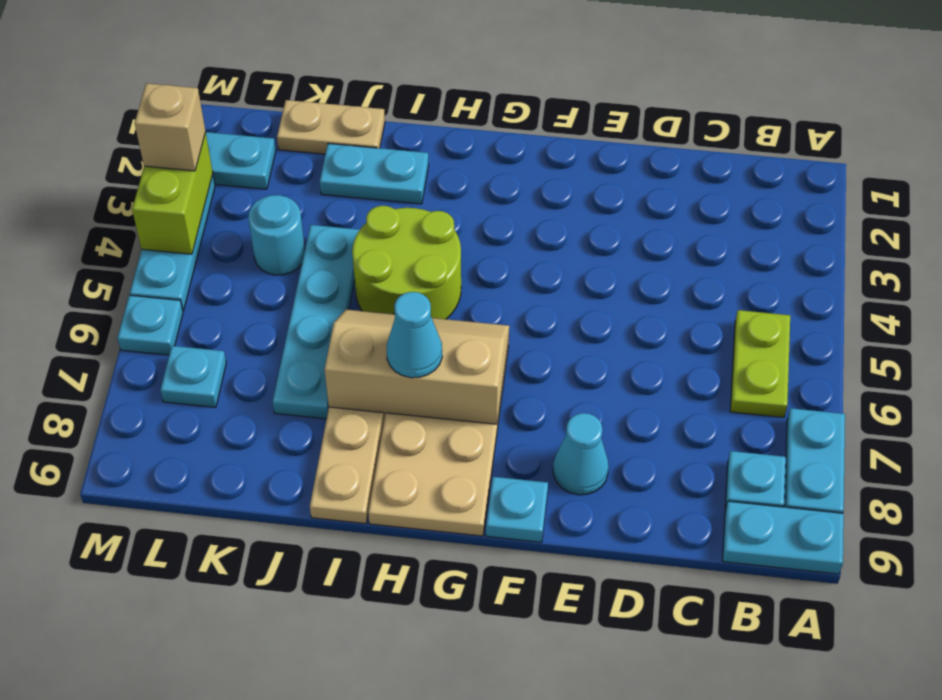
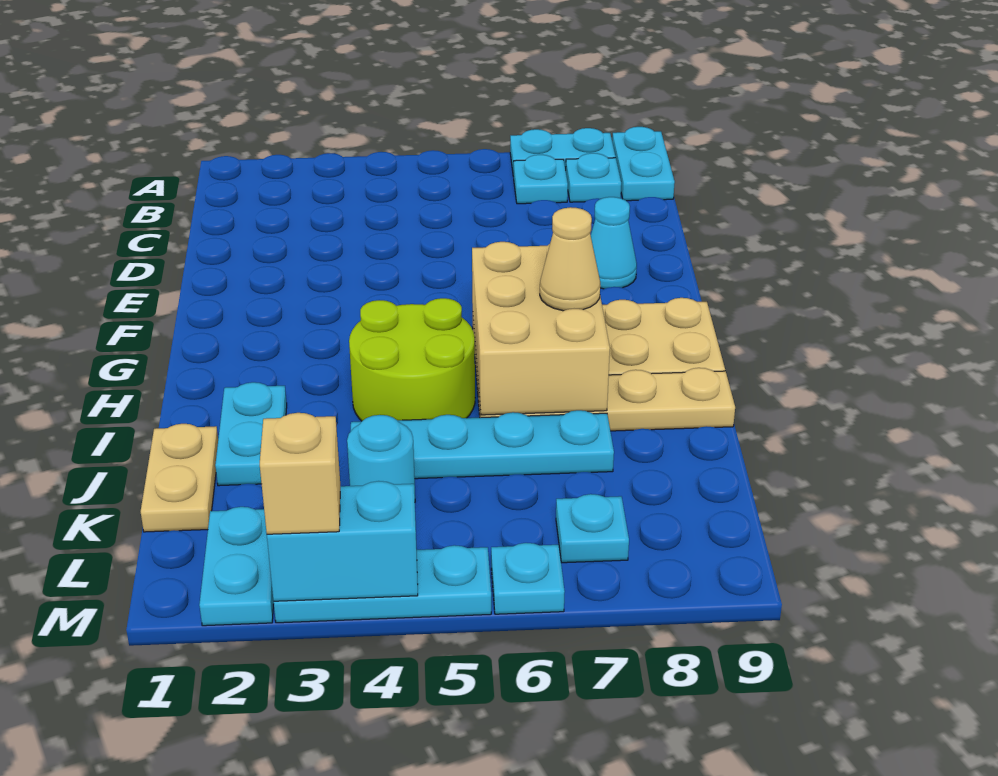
lime 1x2 plate [730,310,790,417] -> none
cyan 1x1 plate [486,477,548,542] -> cyan 1x1 plate moved to [514,155,568,204]
tan 2x3 slope [325,309,509,424] -> tan 2x3 brick [472,242,610,415]
cyan 1x1 cone [387,292,442,378] -> tan 1x1 cone [540,207,600,311]
lime 1x2 brick [132,133,213,254] -> cyan 1x2 brick [267,481,418,601]

